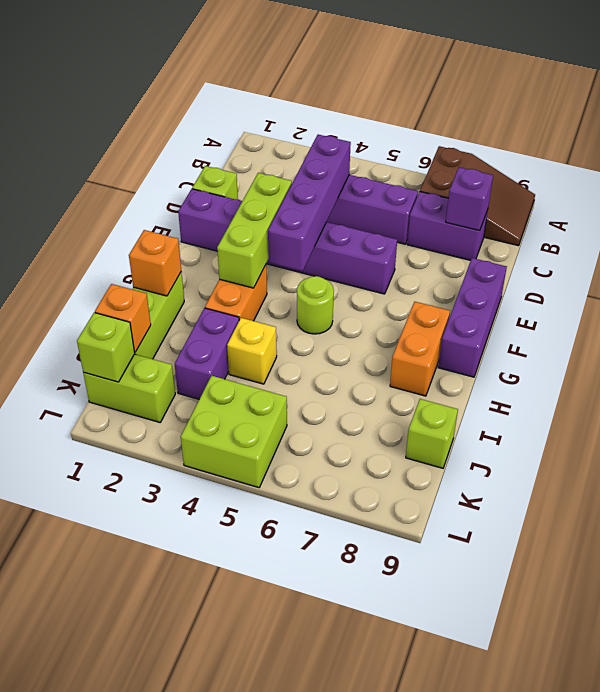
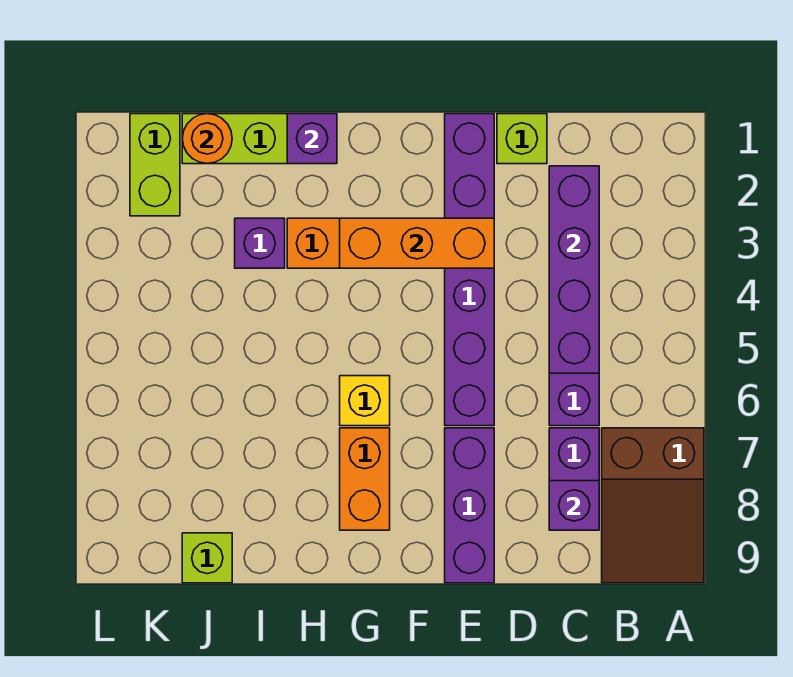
purple 1x4 brick [268,135,351,271] -> purple 1x4 brick turned to [549,166,599,373]
lime 1x3 brick [217,173,292,288] -> orange 1x3 brick [340,218,494,268]
purple 1x3 brick [438,258,507,377] -> purple 1x3 brick turned to [445,428,494,583]
lime 1x1 round brick [297,276,334,334] -> none
orange 1x2 brick [390,302,450,396] -> orange 1x2 brick turned to [340,428,390,530]
orange 1x1 brick [129,230,181,296] -> purple 1x1 brick [287,114,337,164]
purple 1x2 brick [175,308,239,399] -> purple 1x1 brick [235,218,285,268]
yellow 1x1 brick [227,318,277,384] -> yellow 1x1 brick moved to [340,376,390,426]
orange 1x1 brick [95,284,151,352] -> orange 1x1 round brick [182,114,232,164]
lime 1x1 brick [77,313,135,382] -> none
lime 2x2 brick [181,376,287,488] -> none

